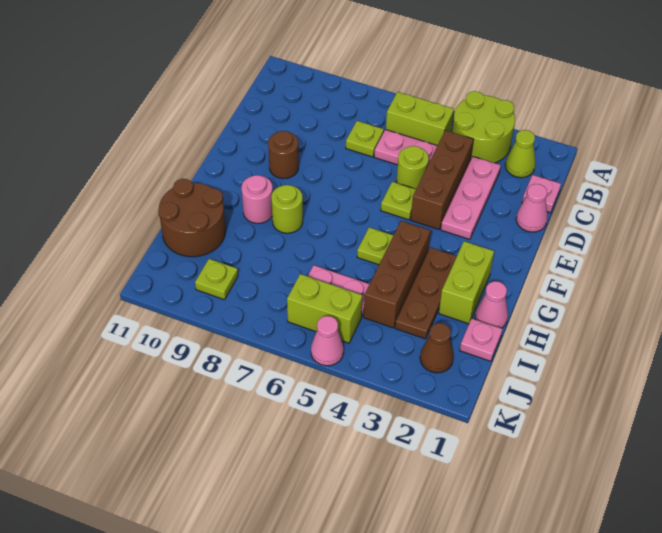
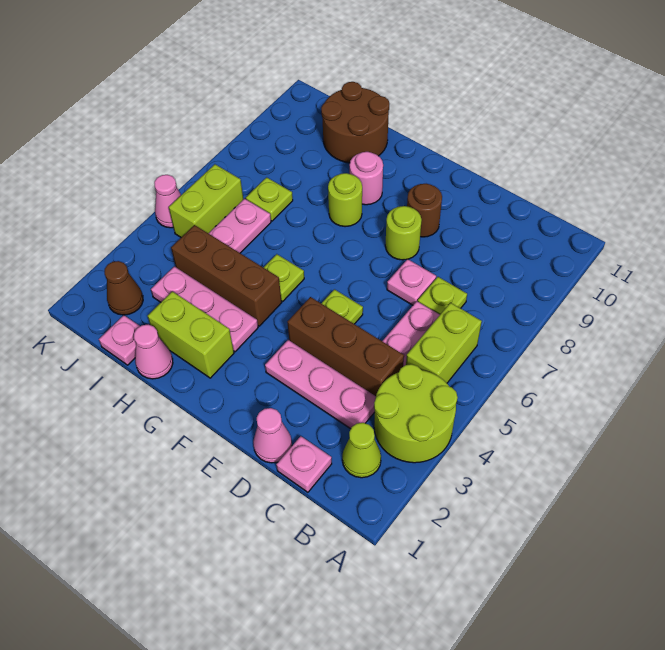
lime 1x1 round brick [396,146,429,189] -> lime 1x1 round brick moved to [385,206,422,260]
none -> pink 1x1 plate [387,259,436,305]
brown 1x3 plate [395,247,457,339] -> pink 1x3 plate [151,266,258,352]
lime 1x1 plate [195,259,238,300] -> lime 1x1 plate moved to [246,177,293,221]

